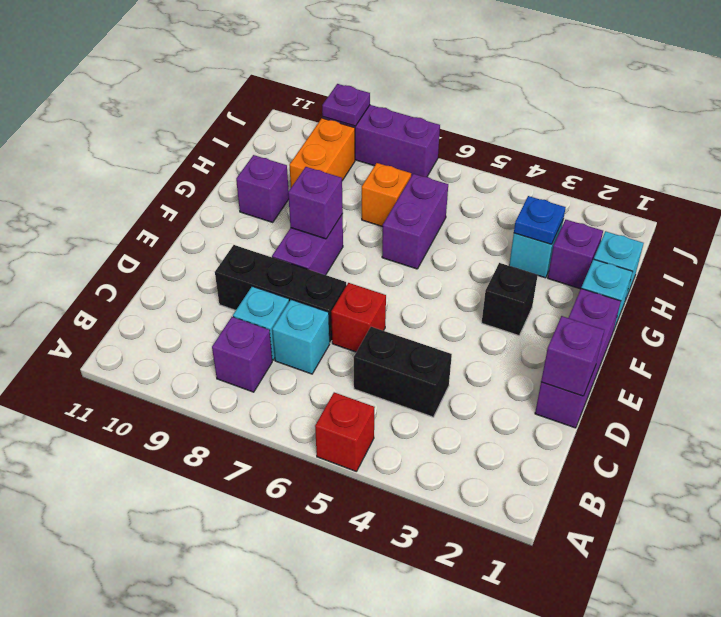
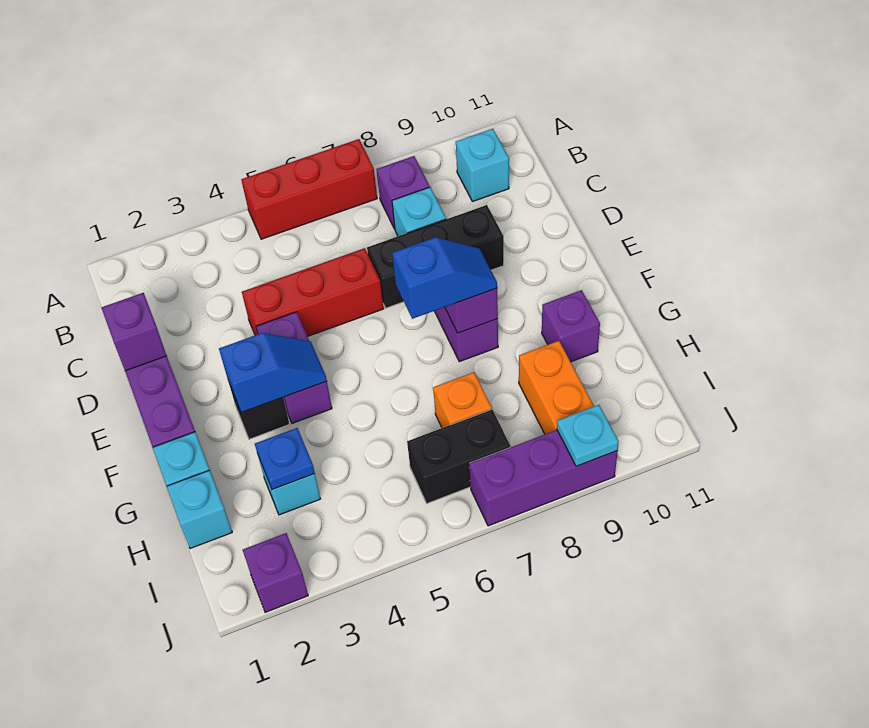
red 1x1 brick [315,392,375,472] -> red 1x3 brick [241,139,377,239]
black 1x2 brick [354,327,452,417] -> black 1x2 brick moved to [407,409,510,503]
cyan 1x1 brick [272,300,329,374] -> cyan 1x1 brick moved to [456,129,509,202]
red 1x1 brick [331,283,386,352] -> red 1x3 brick [242,248,384,337]
none -> blue 1x2 slope [219,333,327,413]
none -> blue 1x2 slope [392,237,497,319]
purple 1x2 brick [382,174,448,269] -> purple 1x2 brick moved to [256,312,332,423]
purple 1x1 brick [548,220,603,289] -> purple 1x1 brick moved to [243,533,308,612]
purple 1x1 plate [322,84,370,126] -> cyan 1x1 plate [557,405,619,466]

